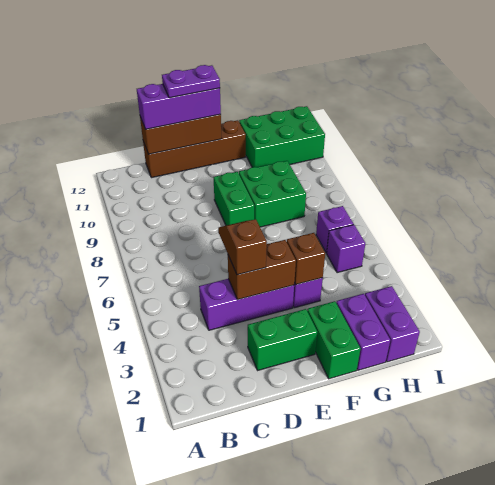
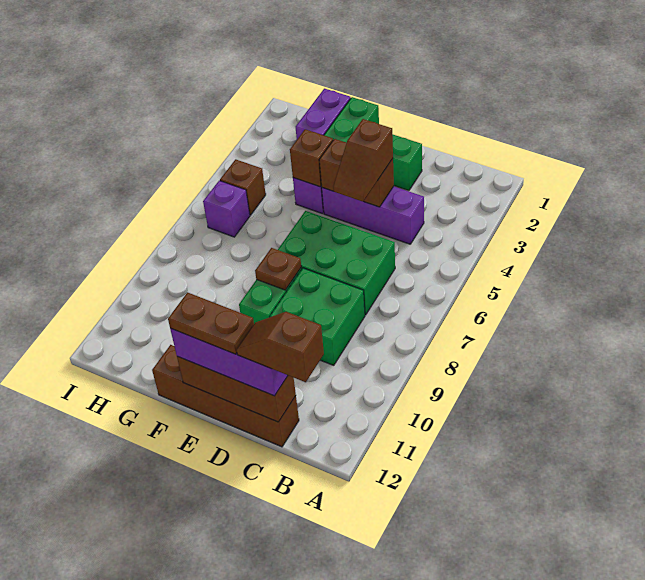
none -> brown 1x2 slope [237,312,324,382]
purple 1x2 plate [162,65,220,98] -> brown 1x2 plate [168,292,254,354]
none -> brown 1x1 plate [255,248,301,290]
green 2x2 brick [239,161,306,227] -> green 2x2 brick moved to [270,268,365,365]
green 2x3 brick [239,106,325,167] -> green 2x3 brick moved to [278,211,395,315]
purple 1x2 brick [365,286,420,362] -> none
purple 1x1 brick [327,225,365,273] -> brown 1x1 brick [220,159,266,215]

